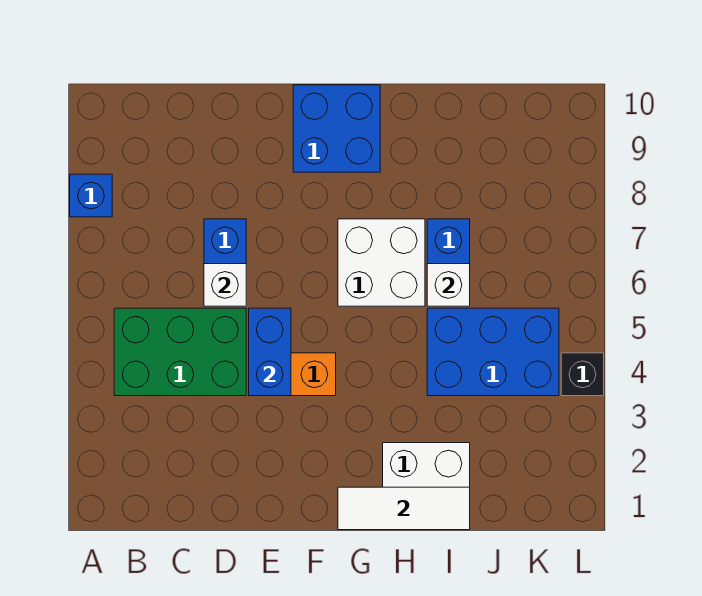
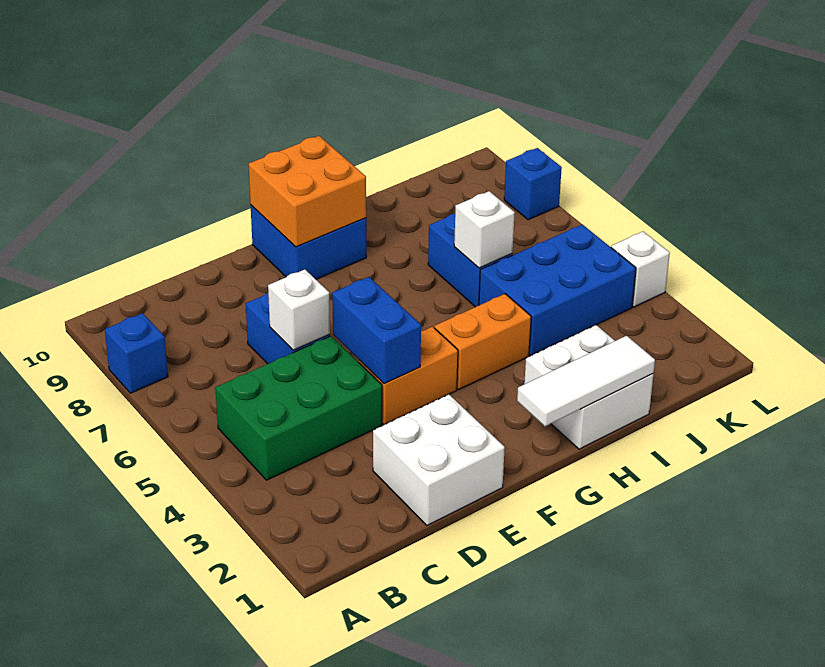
none -> orange 2x2 brick [249,136,366,247]
none -> orange 1x2 brick [434,294,531,389]
white 2x2 brick [338,219,425,306] -> white 2x2 brick moved to [373,395,505,525]
black 1x1 brick [561,353,604,396] -> white 1x1 brick [611,232,670,307]
none -> blue 1x1 brick [504,148,562,220]

